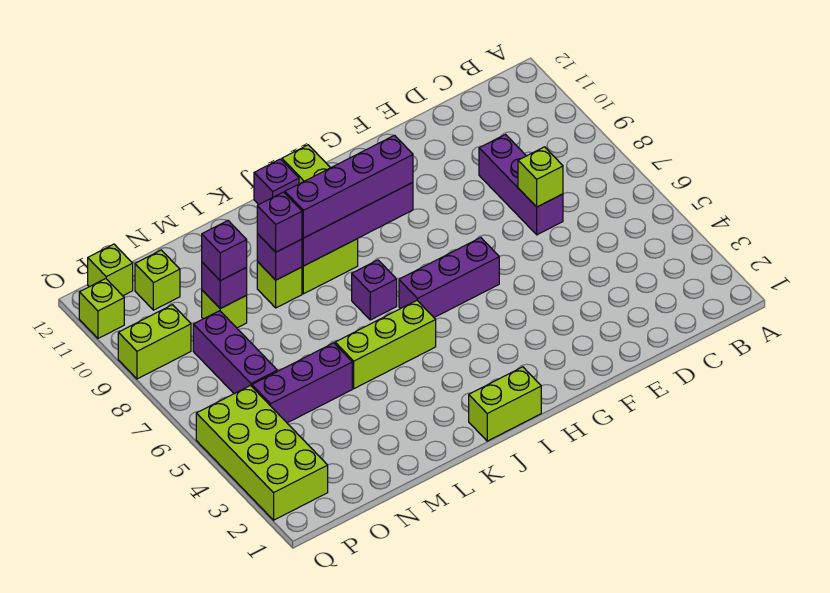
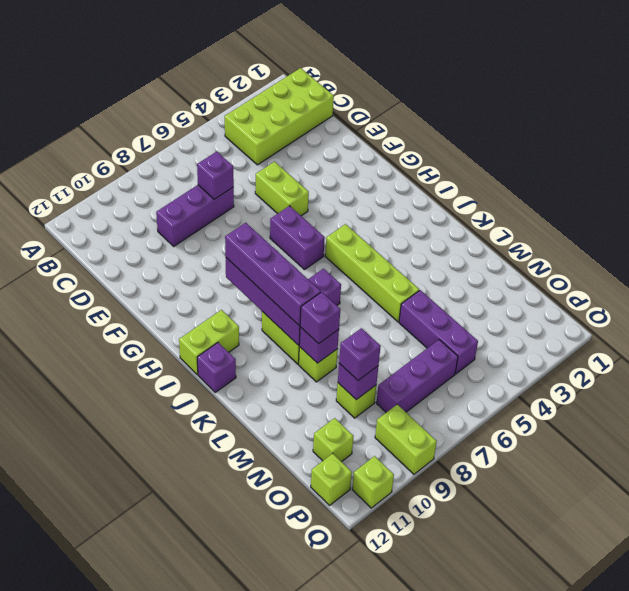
lime 1x1 brick [518,147,563,207] -> purple 1x1 brick [197,152,234,199]
purple 1x3 brick [399,238,499,317] -> purple 1x2 brick [270,206,325,270]
lime 1x2 brick [469,367,541,441] -> lime 1x2 brick moved to [255,162,309,216]
lime 1x3 brick [335,300,436,389] -> lime 1x4 brick [325,224,419,322]
lime 2x4 brick [196,386,328,520] -> lime 2x4 brick moved to [225,68,334,165]

